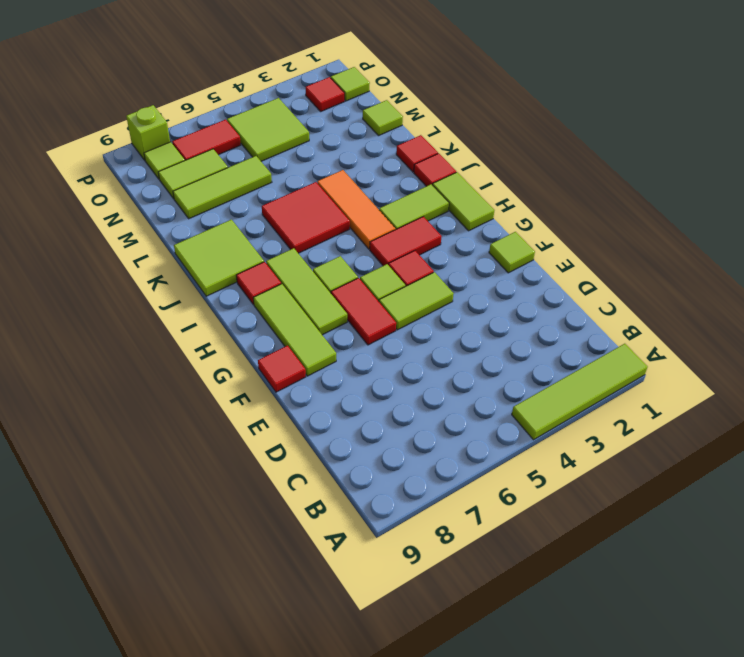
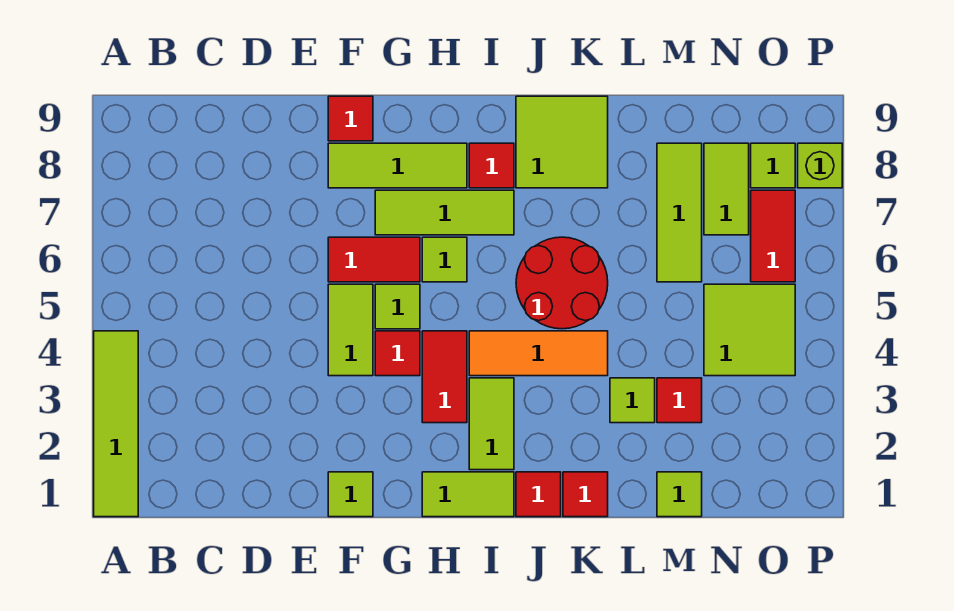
red 2x2 tile [262,182,350,253] -> red 2x2 round brick [516,237,608,329]
lime 1x1 tile [331,67,370,101] -> lime 1x1 tile moved to [610,378,655,423]
red 1x1 tile [306,77,345,111] -> red 1x1 tile moved to [657,378,702,423]

